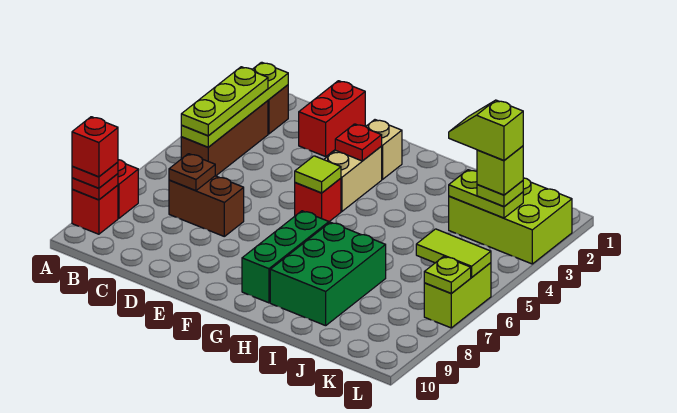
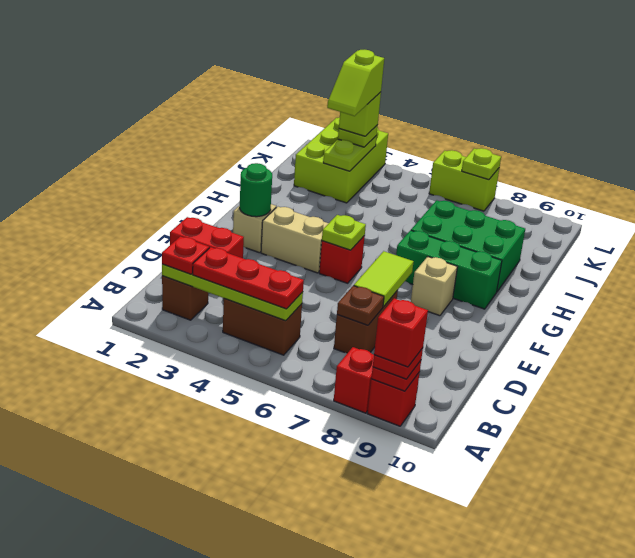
brown 1x3 brick [181,101,268,176] -> brown 1x2 brick [223,299,302,355]
lime 1x3 plate [181,67,268,136] -> red 1x3 plate [193,247,304,309]
none -> green 1x1 round brick [240,163,272,217]
red 1x1 plate [335,124,382,161] -> red 1x1 plate moved to [162,236,209,274]
lime 1x1 tile [295,156,341,193] -> lime 1x1 plate [322,215,366,250]
none -> tan 1x1 brick [411,257,457,316]
lime 1x2 tile [416,229,491,277] -> lime 1x2 tile moved to [354,251,414,307]

